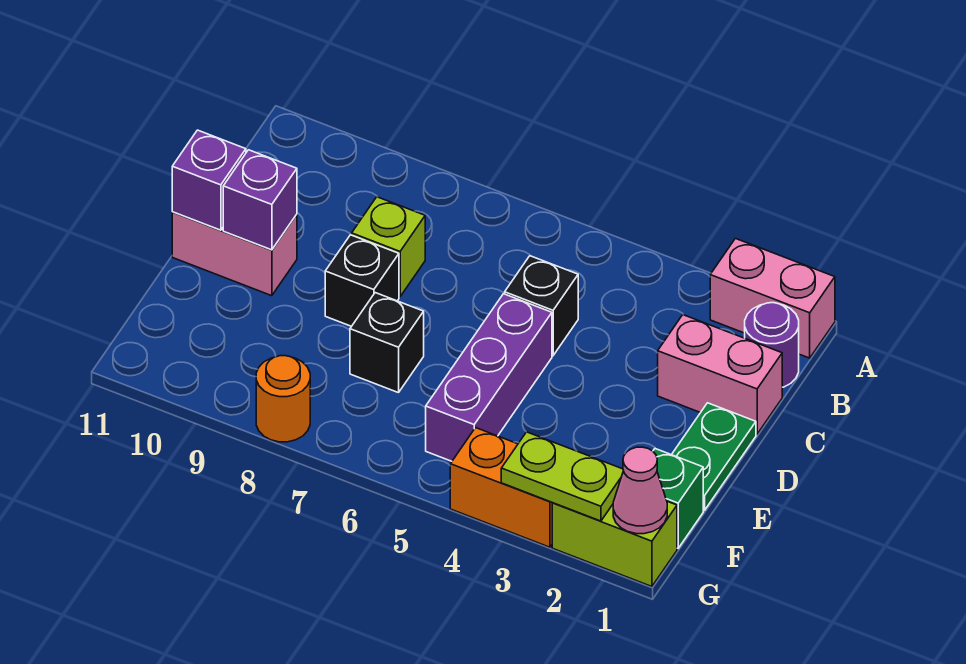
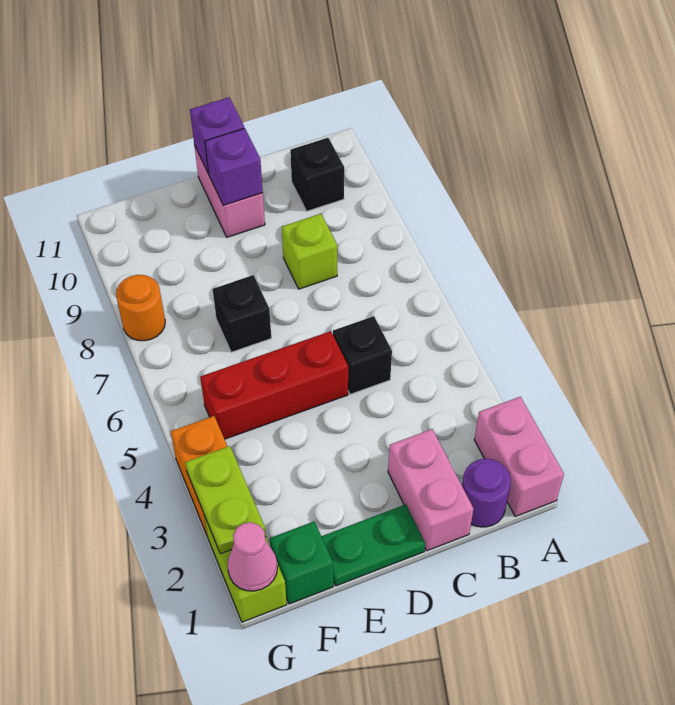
purple 1x3 brick [426,294,552,461] -> red 1x3 brick [200,331,348,439]
black 1x1 brick [325,235,399,326] -> black 1x1 brick moved to [290,138,344,211]

